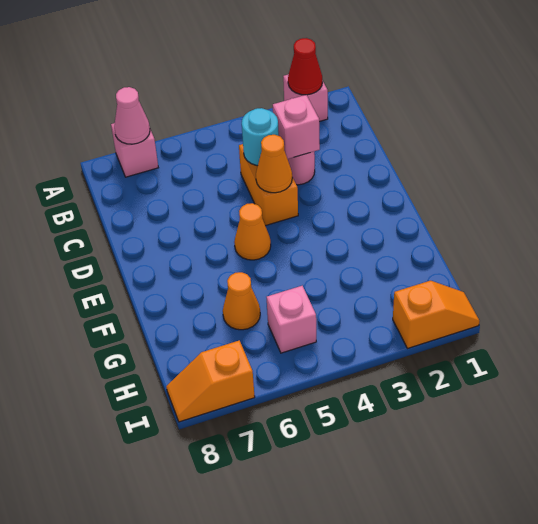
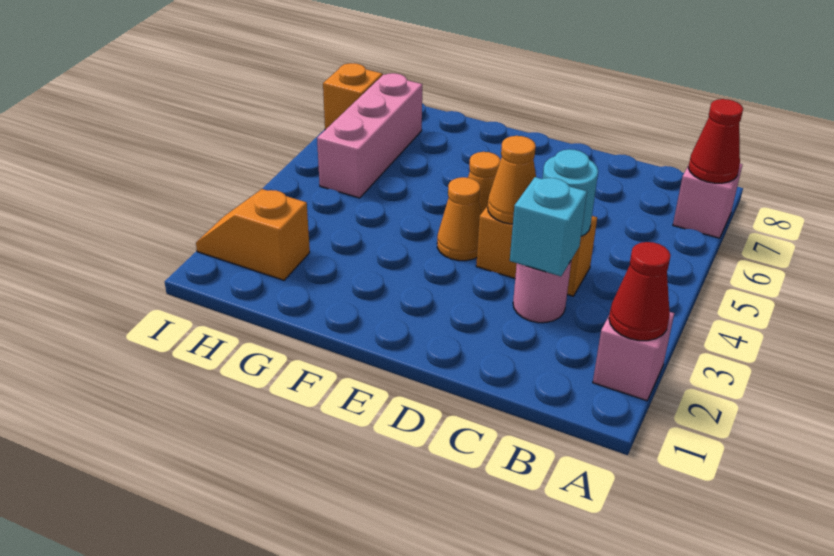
pink 1x1 cone [114,87,150,144] -> red 1x1 cone [688,99,743,183]
pink 1x1 brick [273,95,320,159] -> cyan 1x1 brick [510,177,587,276]
orange 1x1 cone [223,272,260,330] -> orange 1x1 cone moved to [437,177,482,261]
pink 1x1 brick [267,286,316,353] -> pink 1x3 brick [317,73,422,198]
orange 1x2 slope [393,281,479,349] -> orange 1x2 slope turned to [196,189,310,280]

